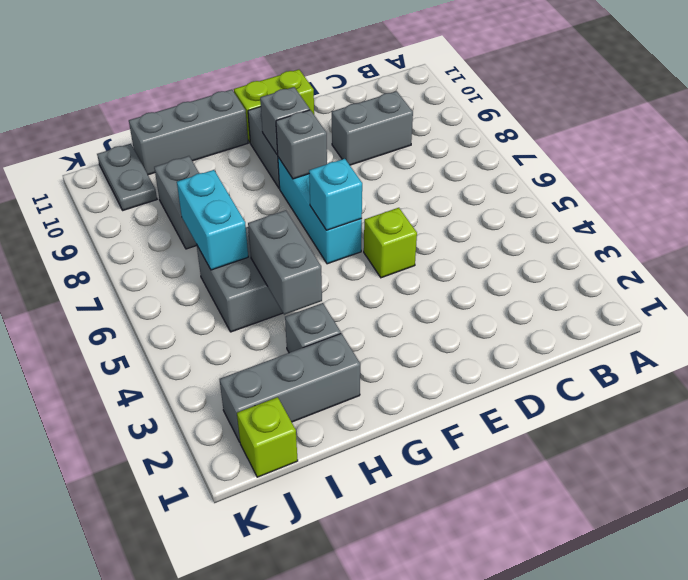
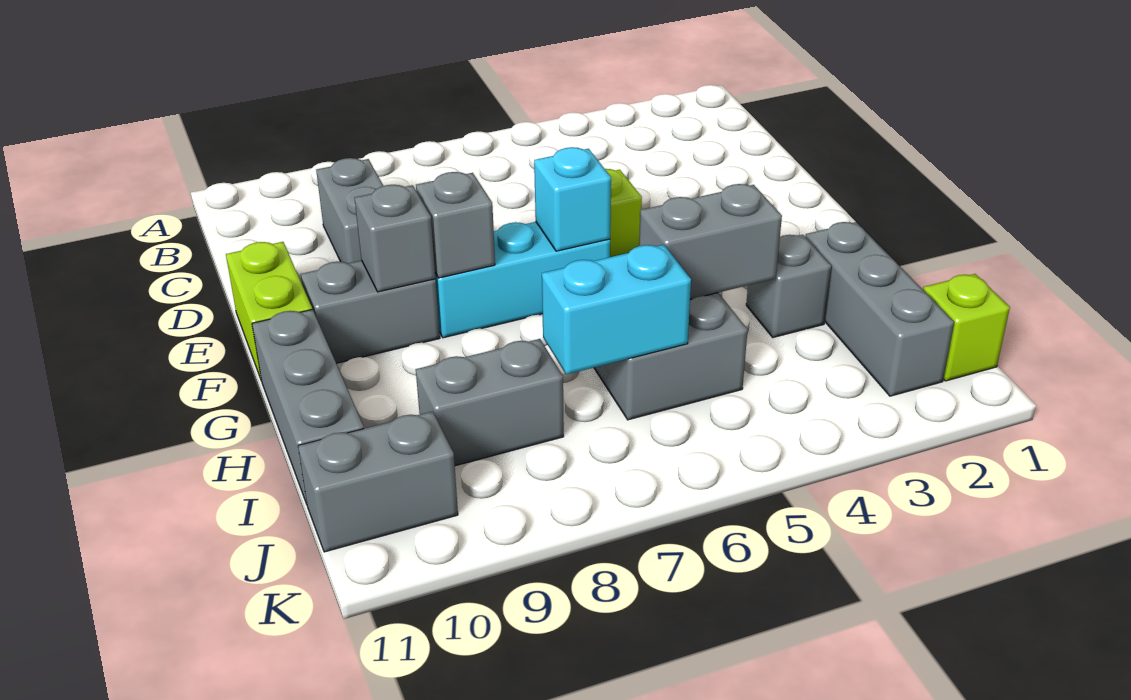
grey 1x2 plate [97,144,157,210] -> grey 1x2 brick [298,411,458,552]

